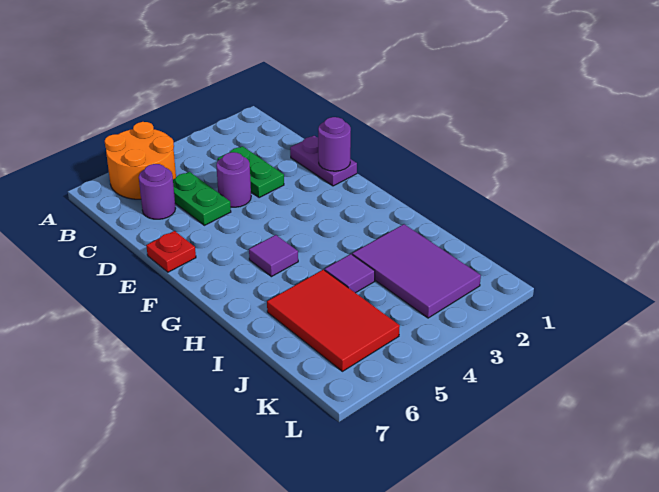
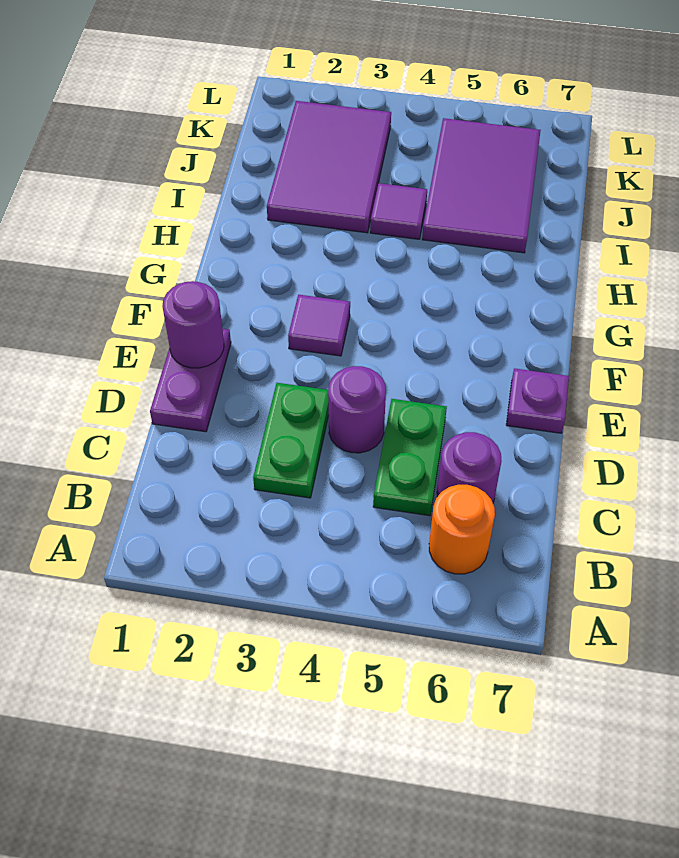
orange 2x2 round brick [105,122,176,199] -> orange 1x1 round brick [429,485,495,574]
red 1x1 plate [146,231,196,272] -> purple 1x1 plate [506,368,569,433]
purple 1x1 tile [249,235,298,277] -> purple 1x1 tile moved to [288,295,350,356]
red 2x3 tile [267,270,400,371] -> purple 2x3 tile [422,118,541,253]

